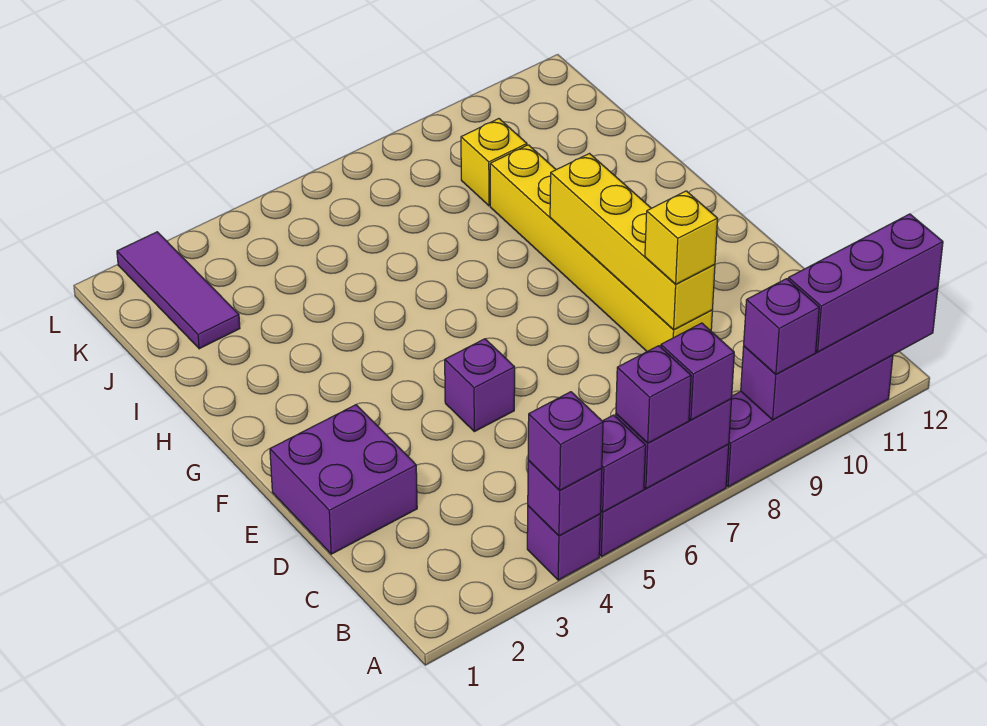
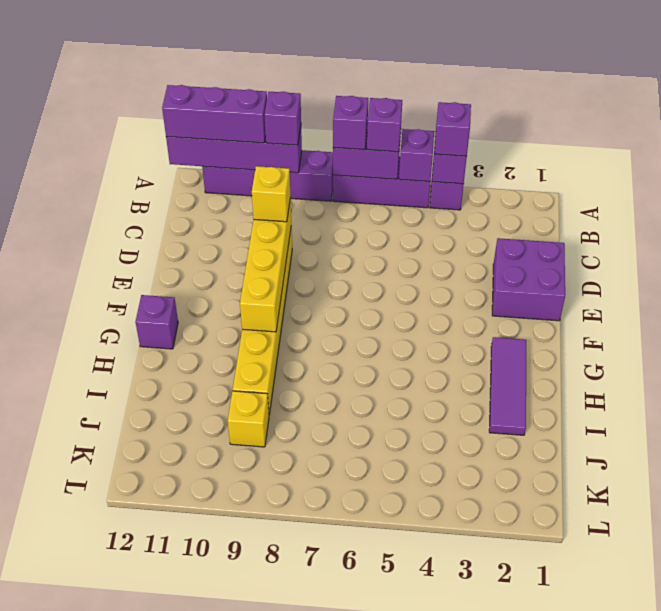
purple 1x1 brick [445,339,515,432] -> purple 1x1 brick moved to [135,295,178,349]
purple 1x3 tile [117,232,240,349] -> purple 1x3 tile moved to [489,337,526,435]

